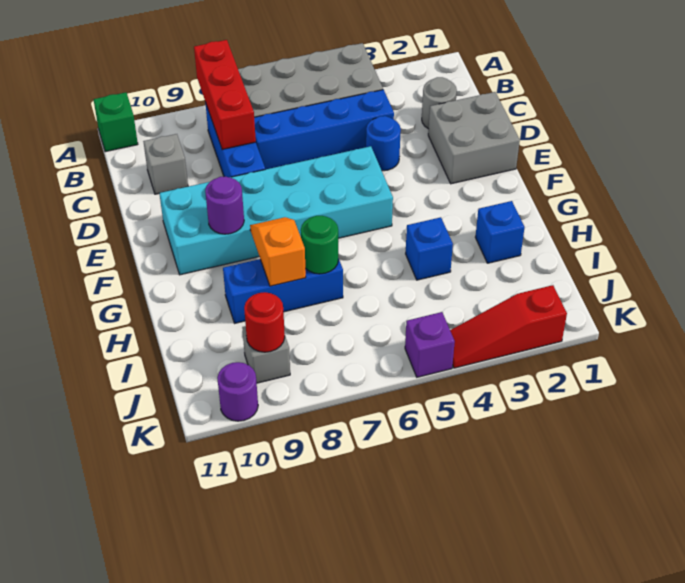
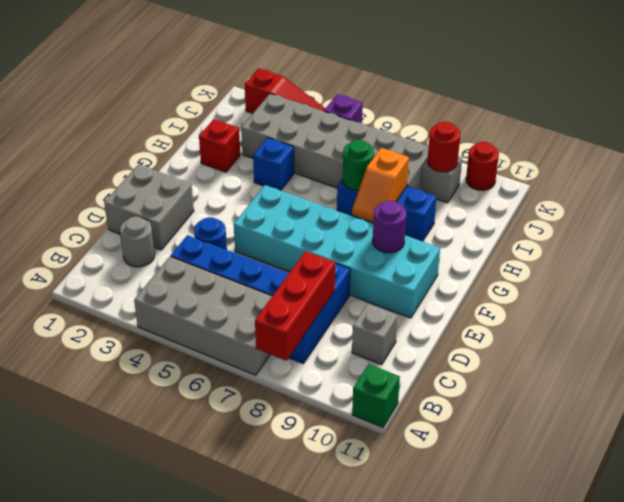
blue 1x1 brick [475,201,525,263] -> red 1x1 brick [199,119,240,172]
none -> grey 2x6 brick [241,94,429,190]
purple 1x1 round brick [217,362,258,421] -> red 1x1 round brick [466,142,499,190]

